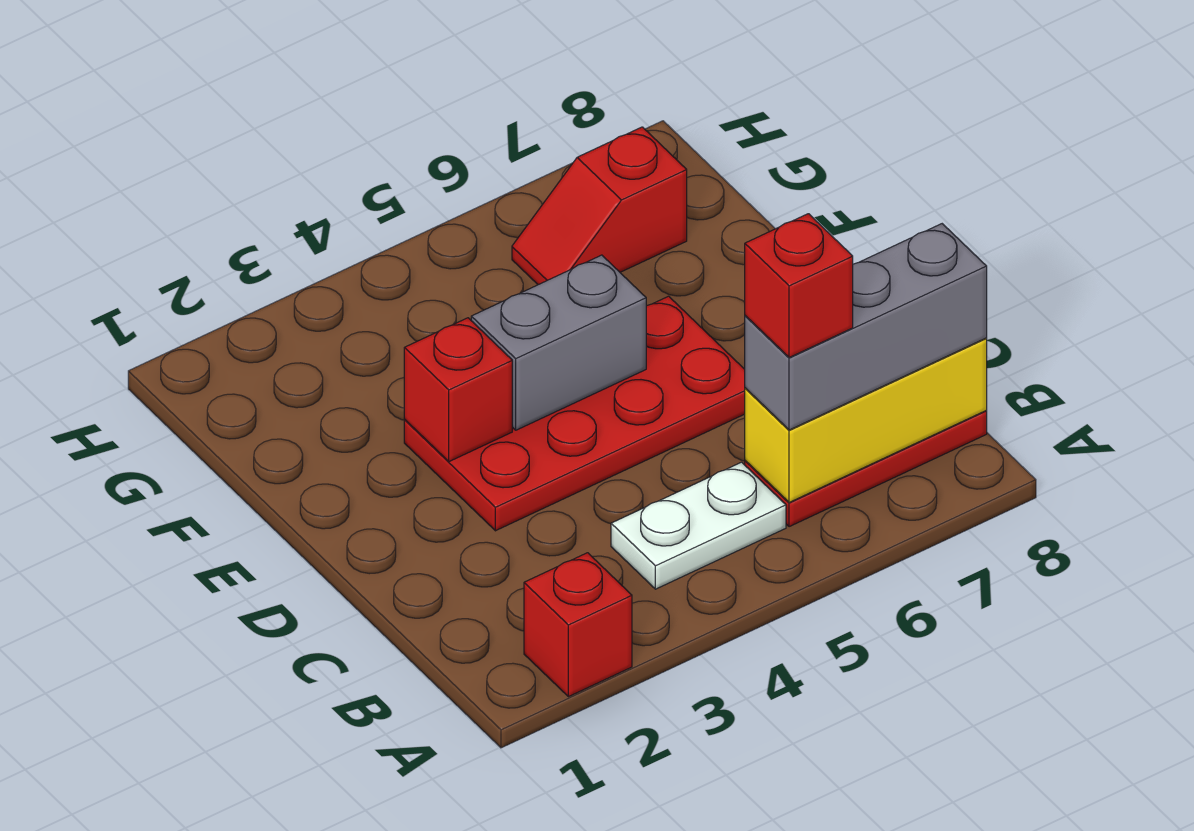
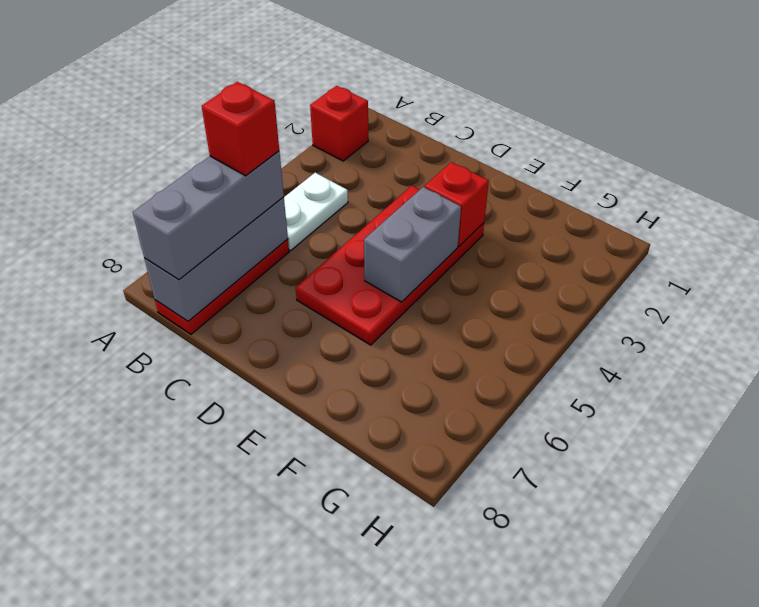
yellow 1x3 brick [745,338,987,502] -> grey 1x3 brick [144,197,288,321]
red 1x2 slope [512,127,687,285] -> none

